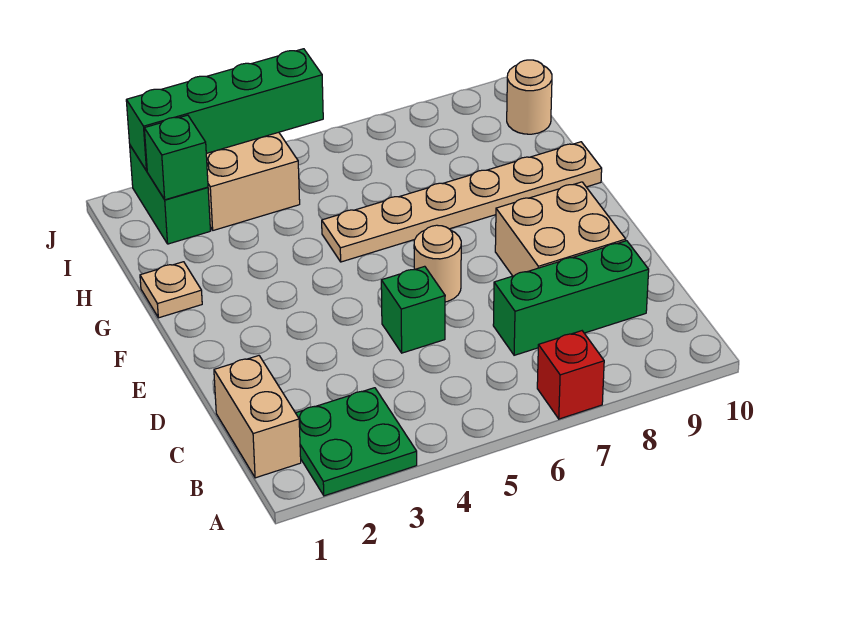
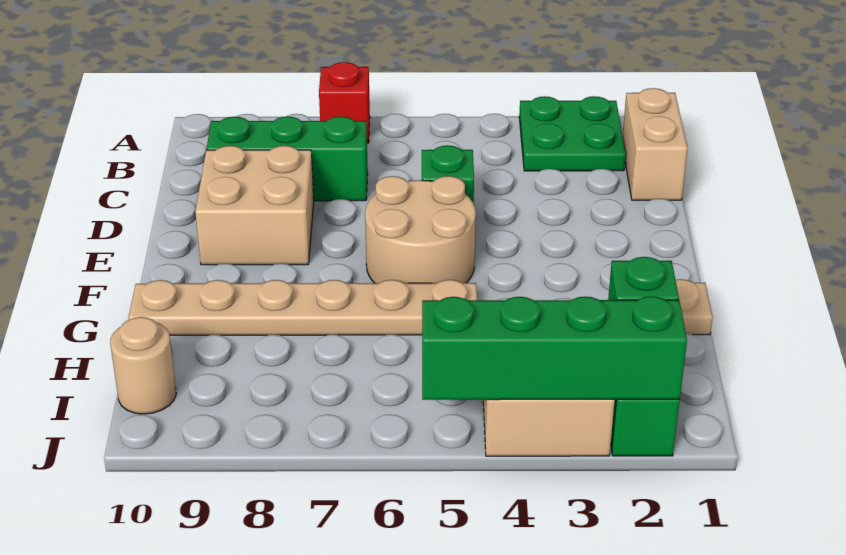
tan 1x1 round brick [414,225,461,302] -> tan 2x2 round brick [365,176,476,283]

